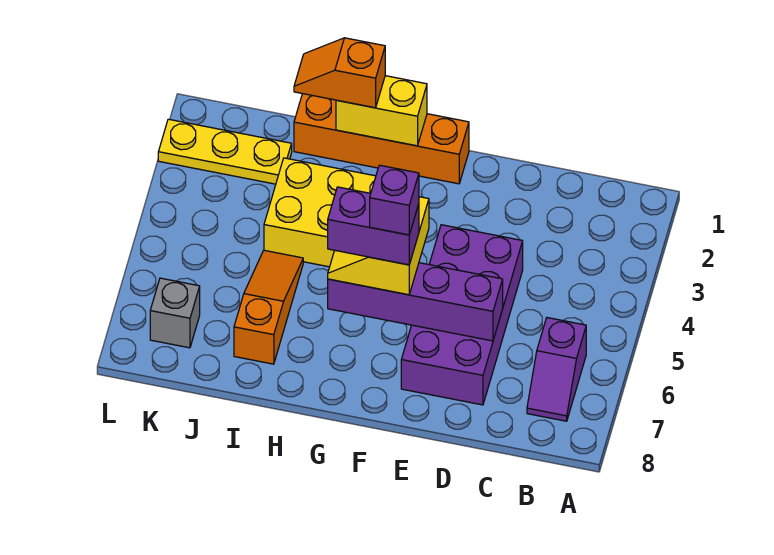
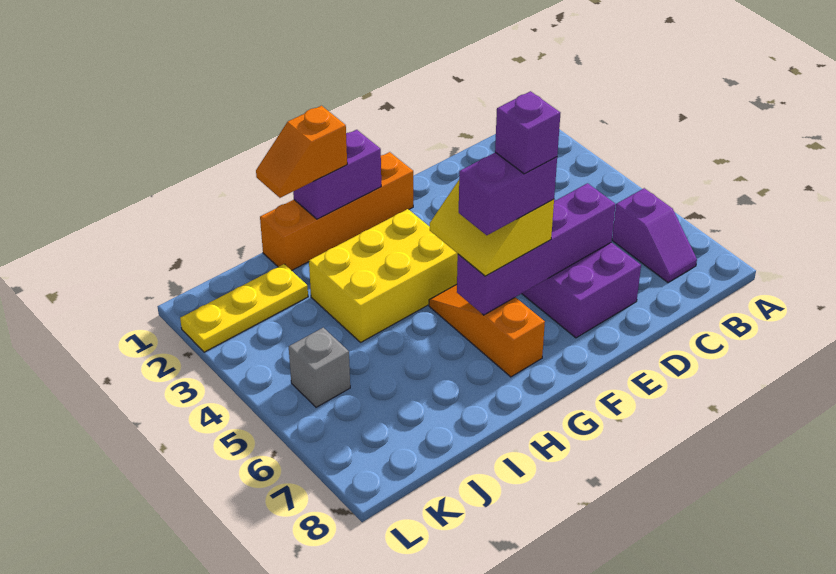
yellow 1x2 brick [336,76,427,146] -> purple 1x2 brick [293,130,381,219]
orange 1x3 slope [234,250,303,364] -> orange 1x3 slope moved to [429,284,545,377]
grey 1x1 brick [150,278,200,348] -> grey 1x1 brick moved to [289,328,350,407]

